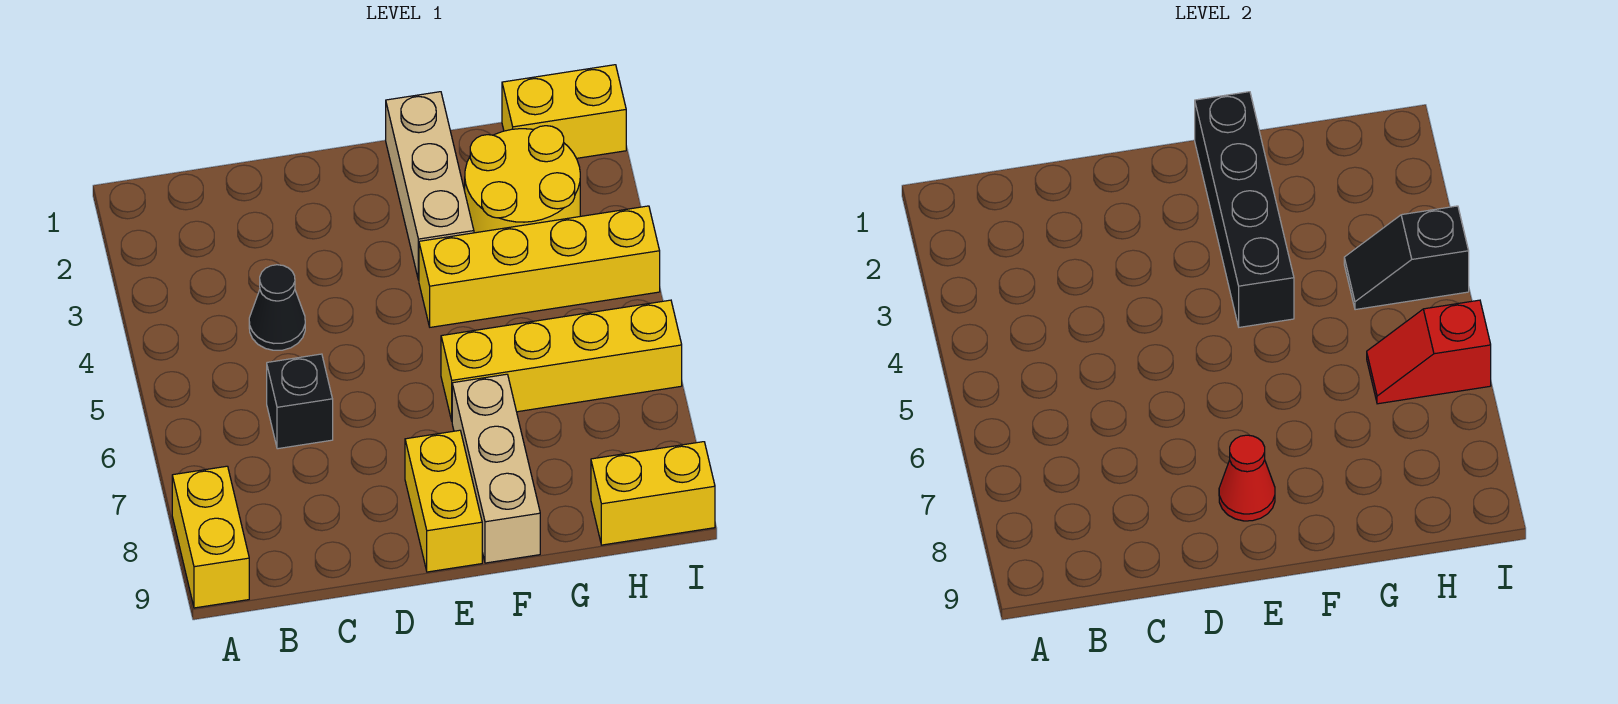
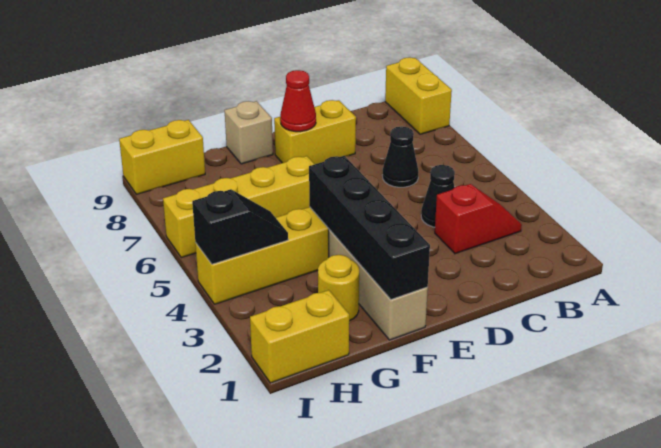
black 1x1 brick [267,354,333,449] -> black 1x1 cone [382,126,418,187]
yellow 1x2 brick [405,430,482,572] -> yellow 1x2 brick turned to [274,100,356,164]
tan 1x3 brick [452,374,540,563] -> tan 1x1 brick [225,101,273,164]
yellow 2x2 round brick [465,126,580,233] -> yellow 1x1 round brick [318,255,359,321]
red 1x2 slope [1367,300,1491,404] -> red 1x2 slope moved to [435,184,522,254]

